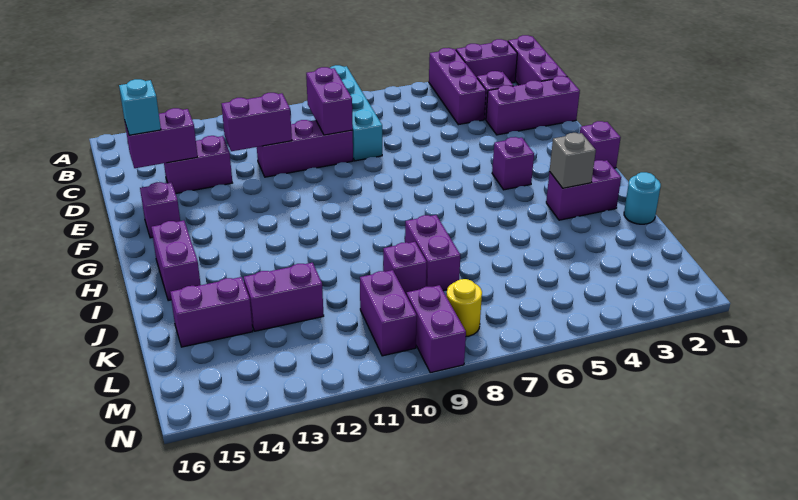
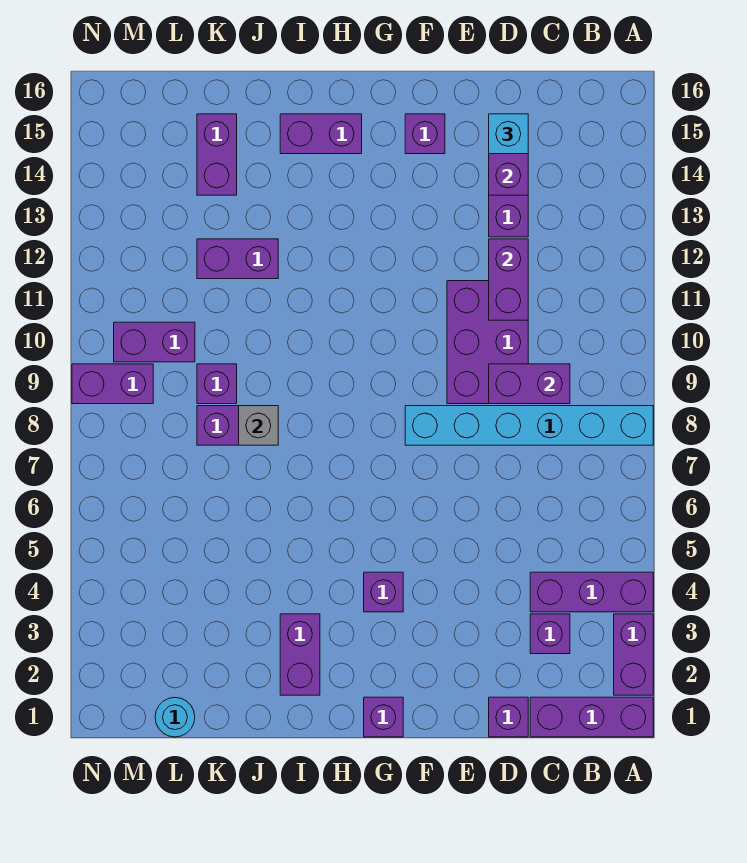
cyan 1x4 brick [330,65,382,161] -> cyan 1x6 brick [405,406,653,445]
purple 1x3 brick [486,76,580,135] -> purple 1x1 brick [489,697,528,737]
purple 1x3 brick [257,120,353,177] -> purple 2x3 brick [447,281,528,404]
grey 1x1 brick [550,133,596,188] -> grey 1x1 brick moved to [239,406,278,445]
cyan 1x1 round brick [624,172,661,224] -> cyan 1x1 round brick moved to [155,698,195,737]
purple 1x2 brick [244,263,324,331] -> purple 1x2 brick turned to [197,239,278,279]
yellow 1x1 round brick [446,279,482,336] -> none

